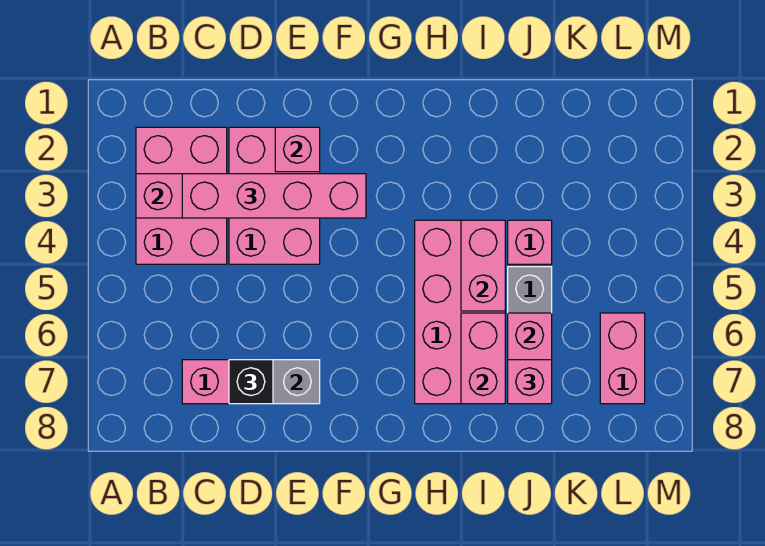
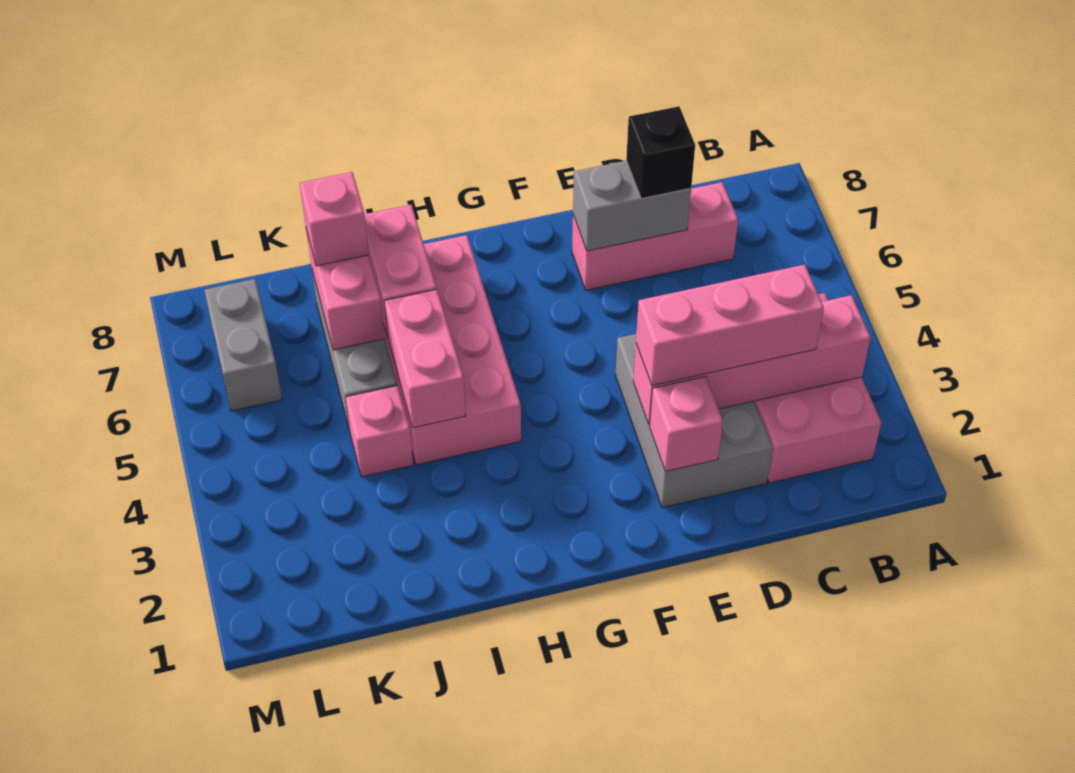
pink 1x4 brick [182,174,366,218] -> pink 1x3 brick [636,265,824,385]
pink 2x3 brick [229,127,320,264] -> grey 2x3 brick [615,334,773,508]
pink 1x2 brick [600,313,645,404] -> grey 1x2 brick [204,279,282,411]

